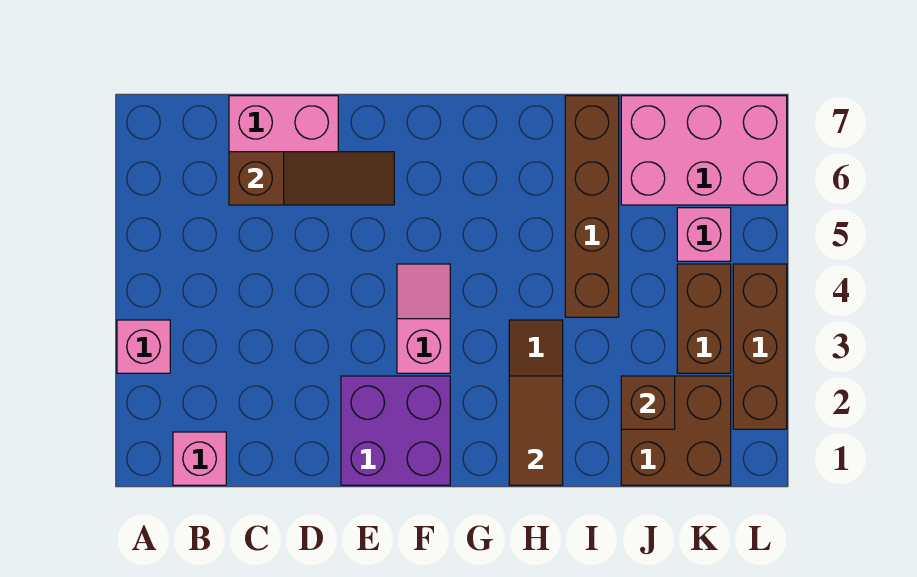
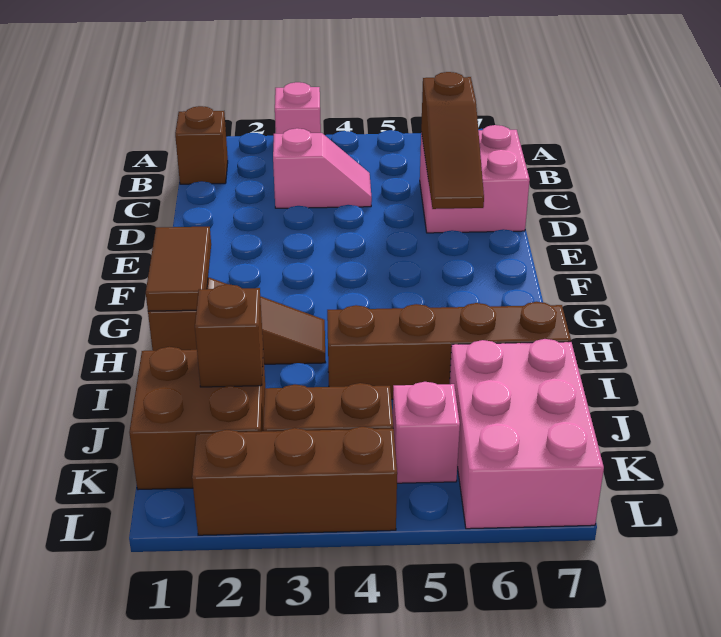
pink 1x1 brick [173,432,226,485] -> brown 1x1 brick [175,106,228,184]
purple 2x2 brick [341,376,450,485] -> none
pink 1x2 slope [397,264,450,373] -> pink 1x2 slope moved to [273,128,372,208]
brown 1x2 tile [509,376,563,485] -> brown 1x2 tile turned to [146,227,211,311]

